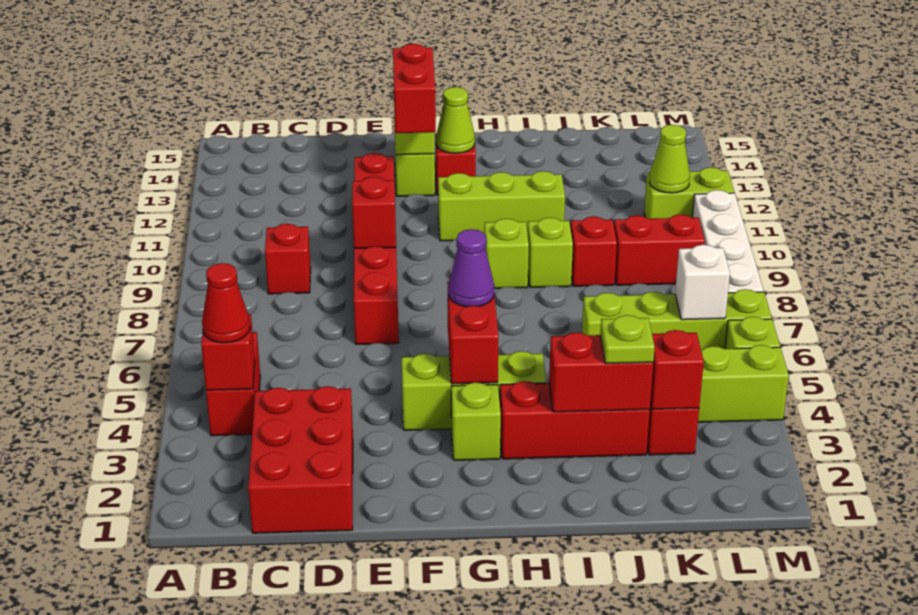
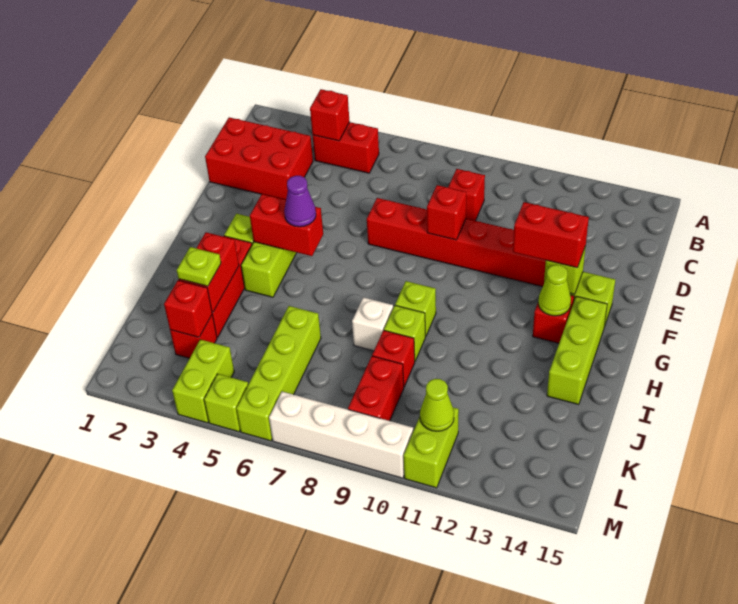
red 1x1 cone [202,263,250,343] -> none
lime 1x3 brick [438,171,565,241] -> lime 1x3 brick moved to [547,296,607,405]
white 1x1 brick [675,245,730,320] -> white 1x1 brick moved to [352,297,393,351]

